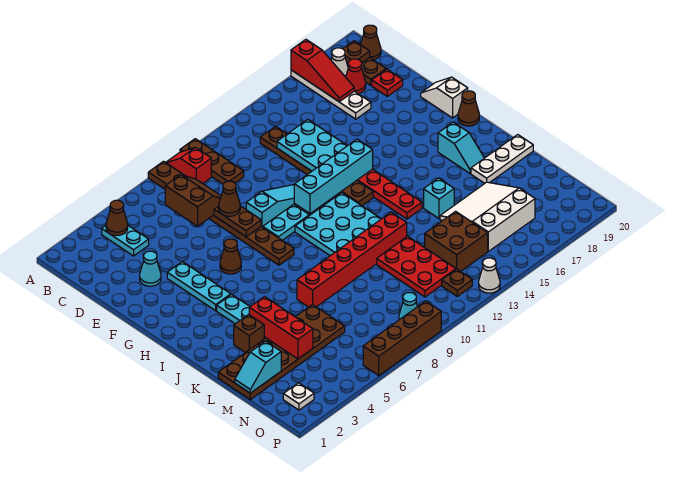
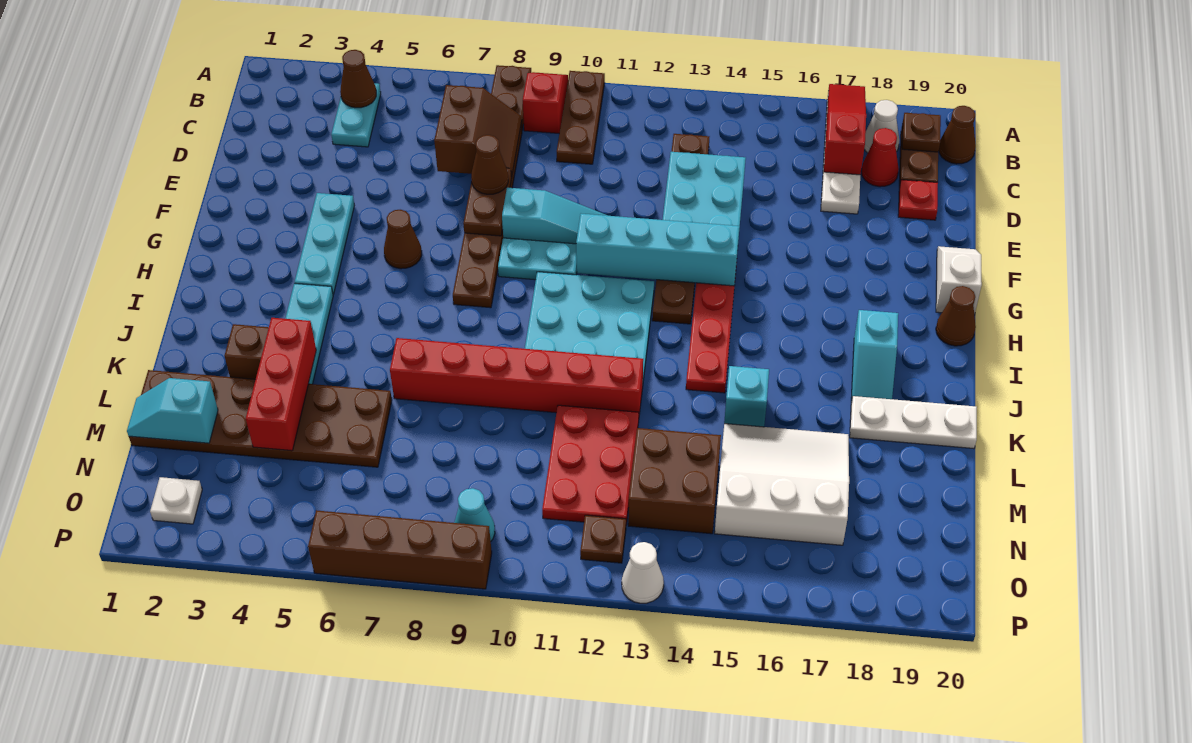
red 1x3 slope [291,40,354,102] -> red 1x3 slope turned to [824,84,866,175]
cyan 1x1 cone [140,251,161,286] -> none

